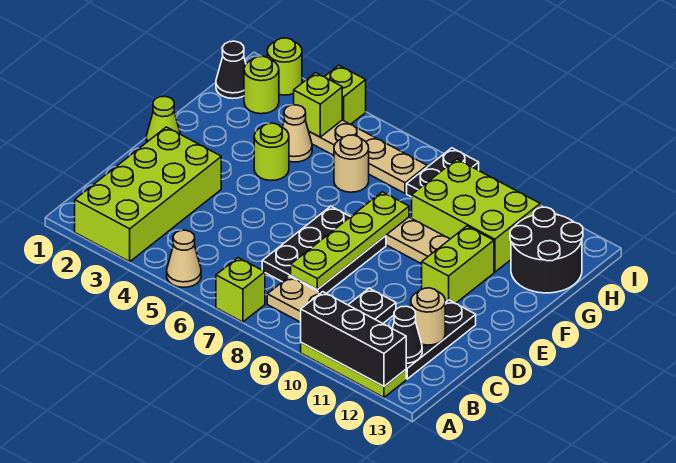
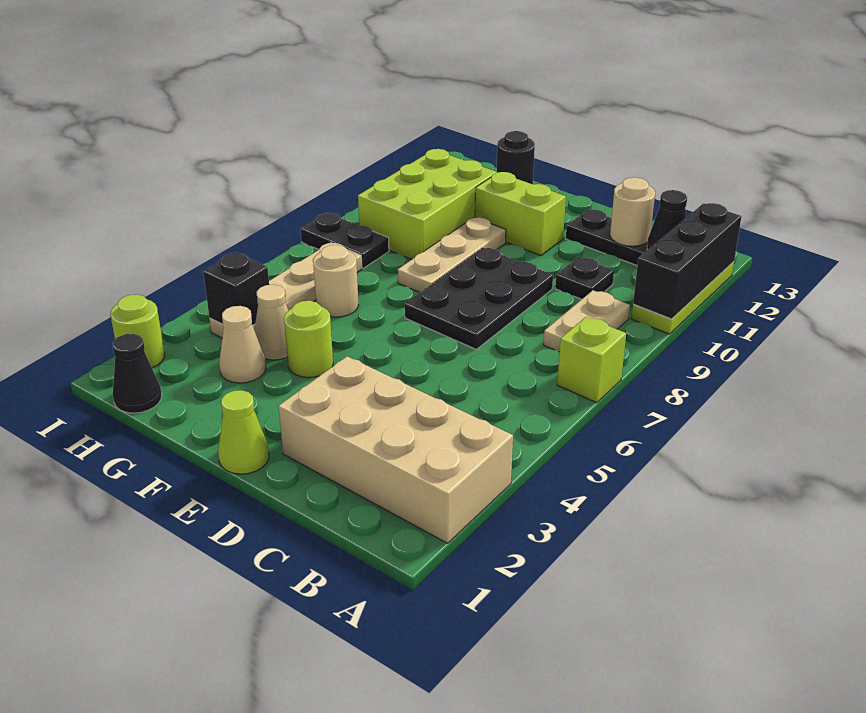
lime 2x4 brick [75,127,221,262] -> tan 2x4 brick [279,356,513,543]
tan 1x1 cone [167,230,201,287] -> tan 1x1 cone moved to [219,306,266,383]
black 2x3 plate [262,206,386,293] -> black 2x3 plate turned to [405,248,553,349]
lime 1x4 plate [291,192,409,289] -> none
black 2x2 round brick [510,207,583,293] -> black 1x1 round brick [497,131,535,184]
lime 1x1 round brick [244,56,279,114] -> none
lime 1x1 brick [294,73,342,137] -> black 1x1 brick [203,252,269,325]
lime 1x1 brick [324,65,366,124] -> none

